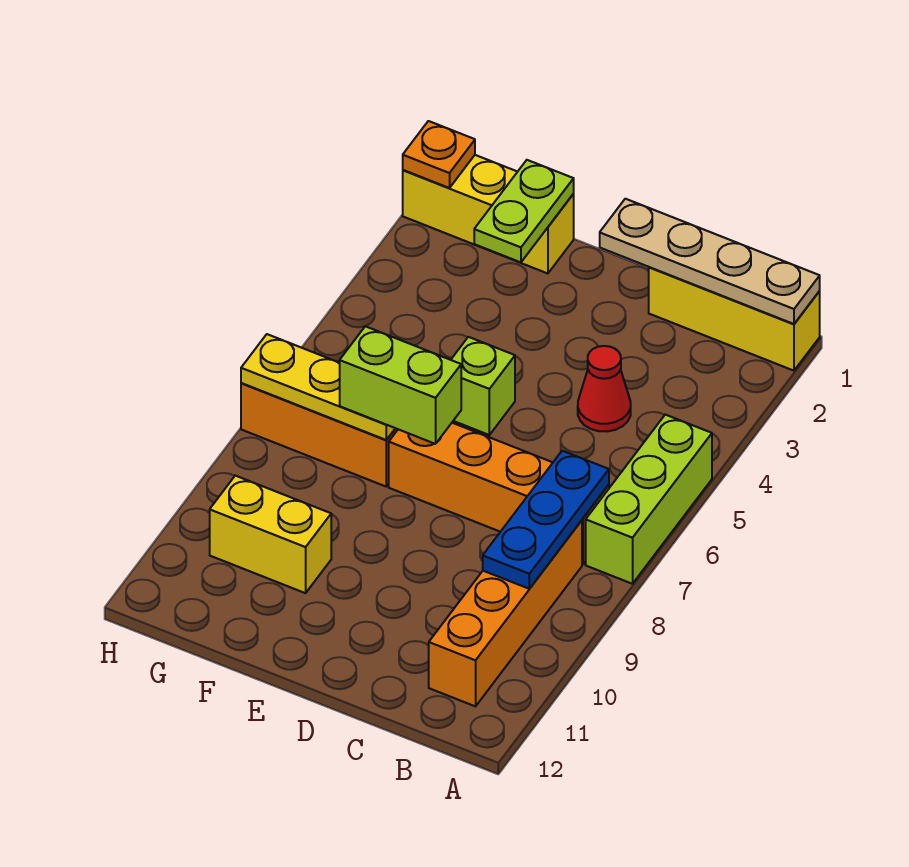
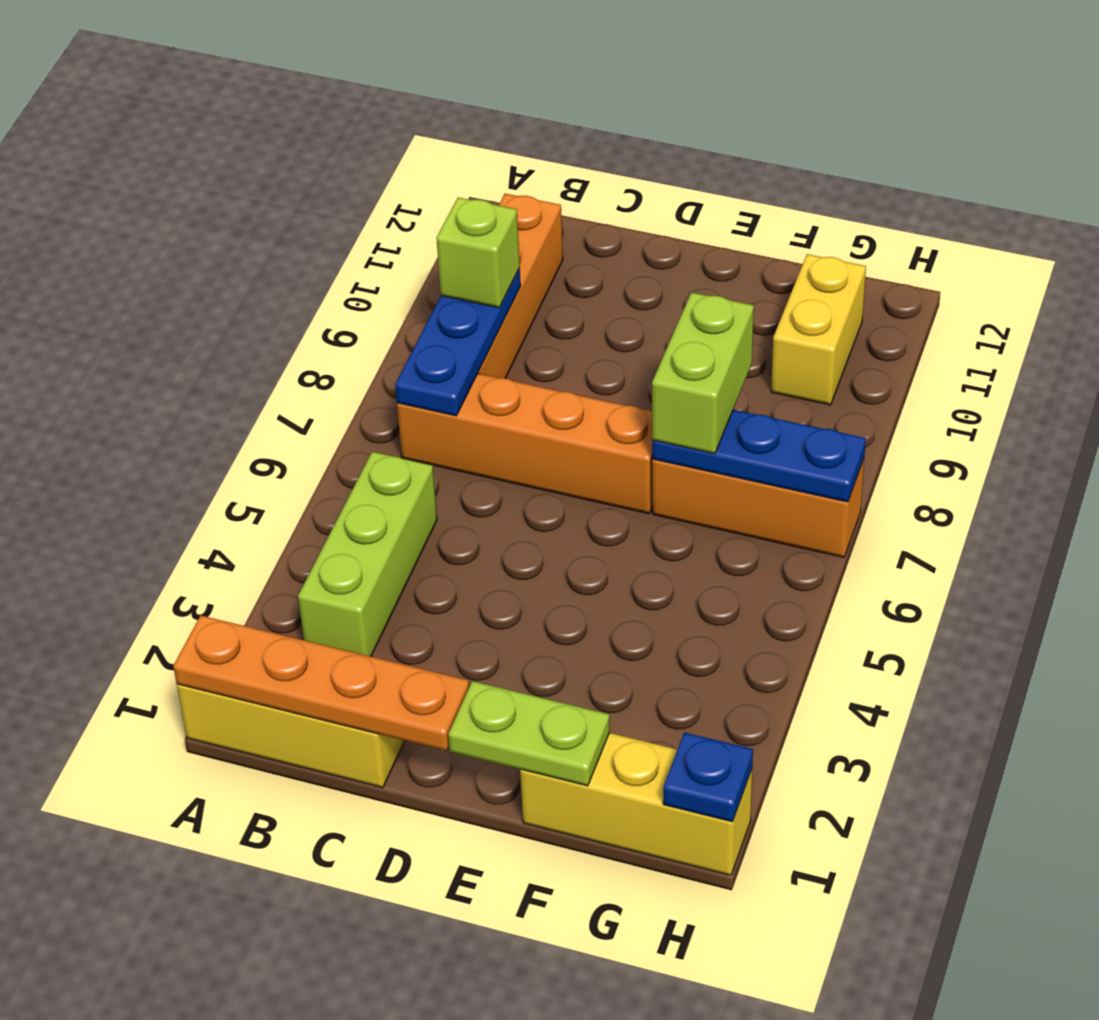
tan 1x4 plate [600,199,820,324] -> orange 1x4 plate [173,615,469,751]
lime 1x3 brick [586,415,712,584] -> lime 1x3 brick moved to [298,452,437,656]
red 1x1 cone [578,346,631,431] -> none
lime 1x1 brick [451,337,515,435] -> lime 1x1 brick moved to [436,197,520,308]
lime 1x2 brick [340,326,461,444] -> lime 1x2 brick turned to [652,292,754,454]
lime 1x2 plate [474,160,574,262] -> lime 1x2 plate turned to [448,681,610,786]
yellow 1x3 plate [241,334,395,440] -> blue 1x3 plate [652,410,866,502]
yellow 1x2 brick [210,476,331,593] -> yellow 1x2 brick turned to [771,254,866,405]
orange 1x1 plate [403,121,475,188] -> blue 1x1 plate [663,732,753,822]

